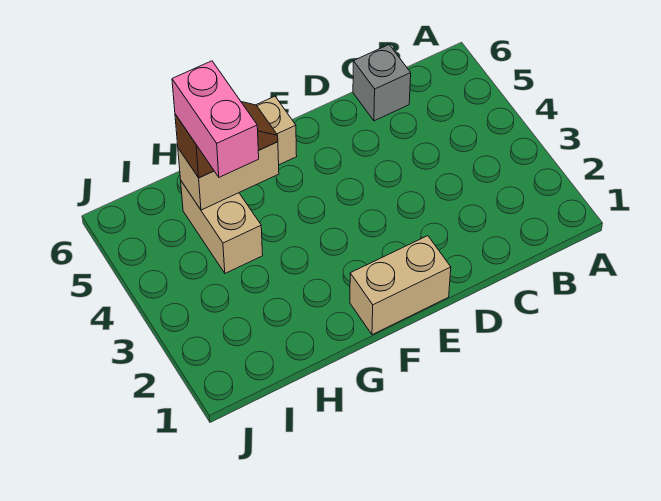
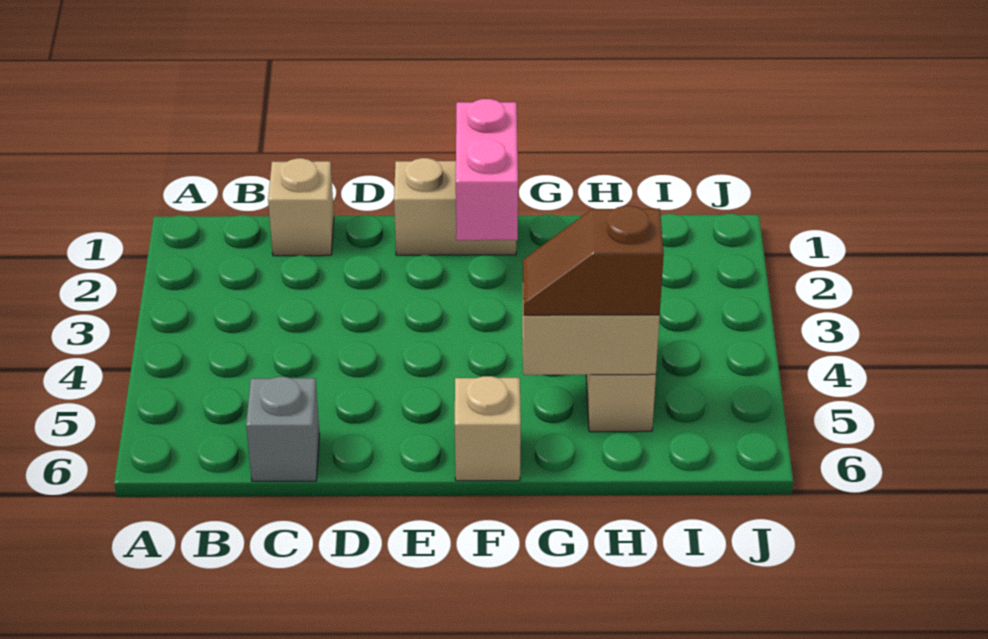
none -> tan 1x1 brick [268,158,334,256]
pink 1x2 brick [172,61,259,177] -> pink 1x2 brick moved to [456,99,518,240]

